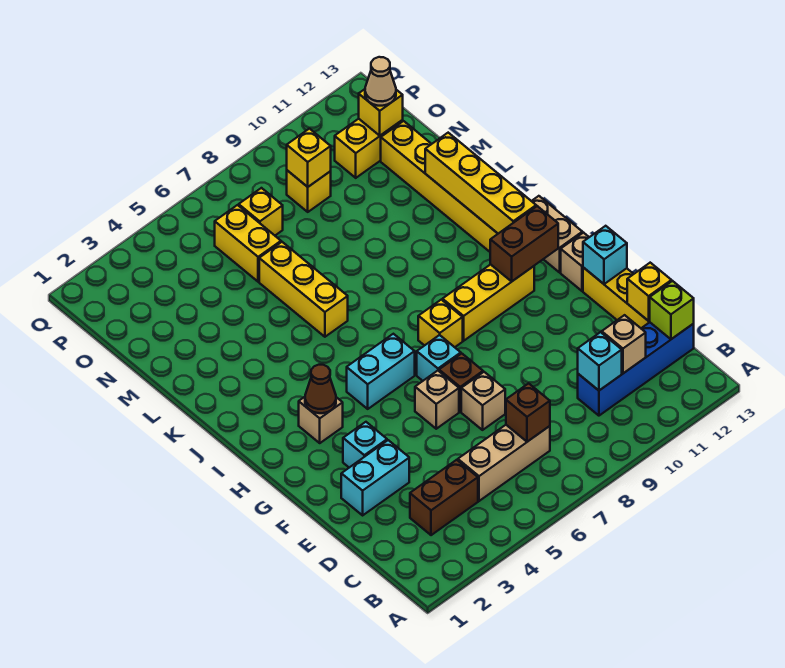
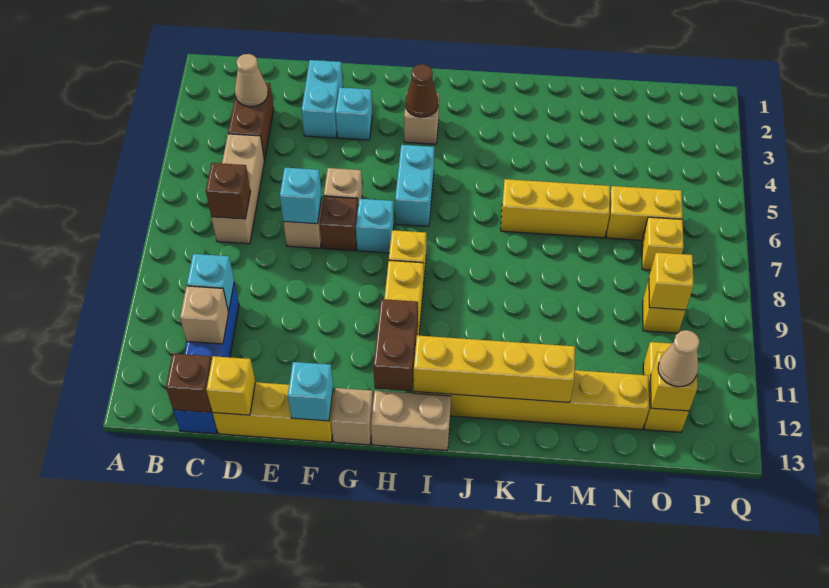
none -> tan 1x1 cone [235,54,268,107]
lime 1x1 brick [650,281,694,339] -> brown 1x1 brick [166,353,212,412]
none -> cyan 1x1 brick [280,168,322,224]

